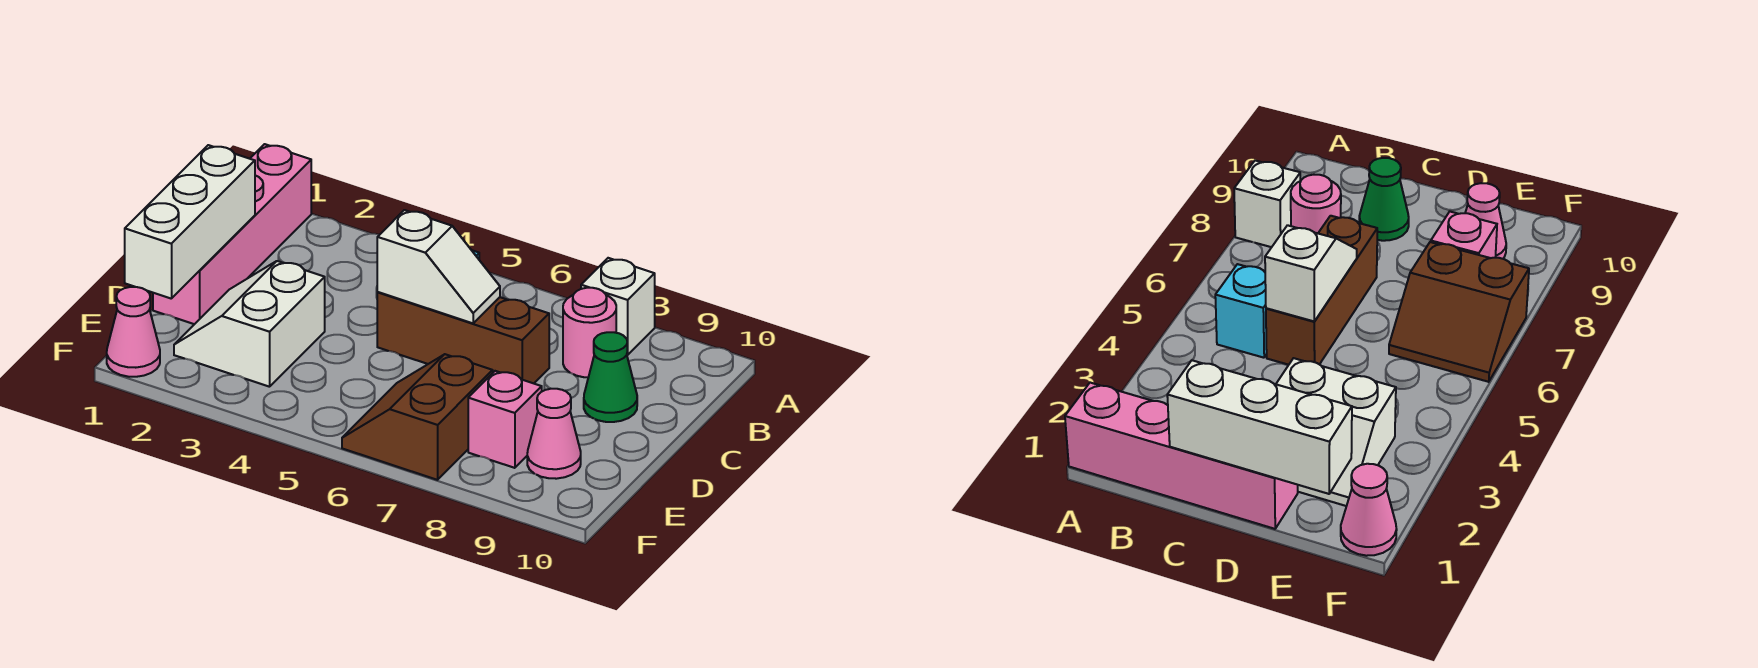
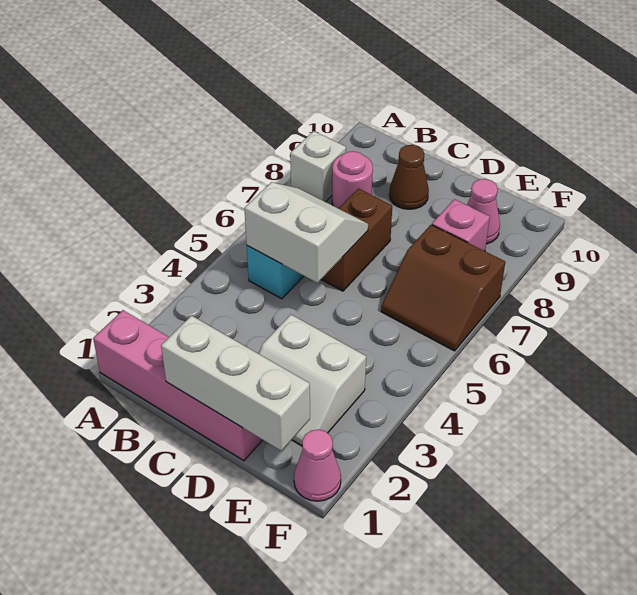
brown 1x3 brick [377,292,549,383] -> brown 1x2 brick [321,189,392,291]
white 1x2 slope [377,210,500,323] -> white 2x2 slope [244,182,368,283]
green 1x1 cone [584,332,637,422] -> brown 1x1 cone [389,145,429,209]

